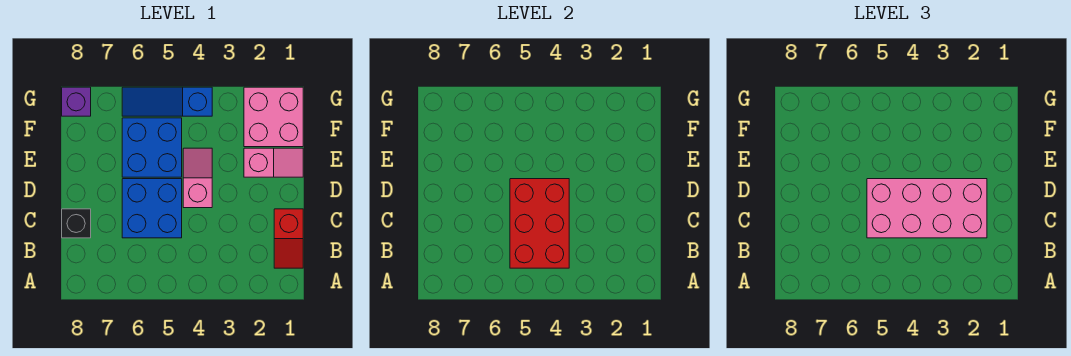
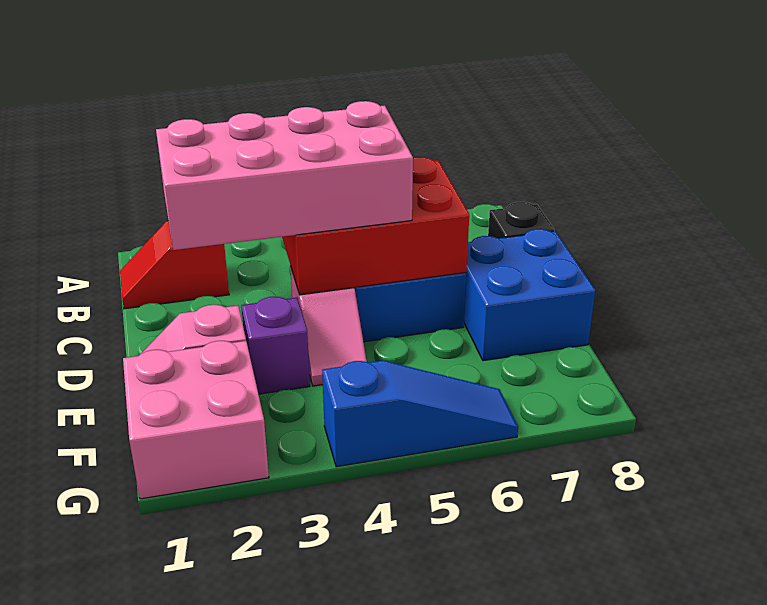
red 1x2 slope [274,209,303,268] -> red 1x2 slope turned to [120,221,229,309]
red 2x3 brick [510,179,569,268] -> red 2x3 brick turned to [282,157,469,295]
blue 2x2 brick [122,118,182,177] -> blue 2x2 brick moved to [464,229,595,361]
purple 1x1 brick [62,87,91,116] -> purple 1x1 brick moved to [241,297,310,394]

